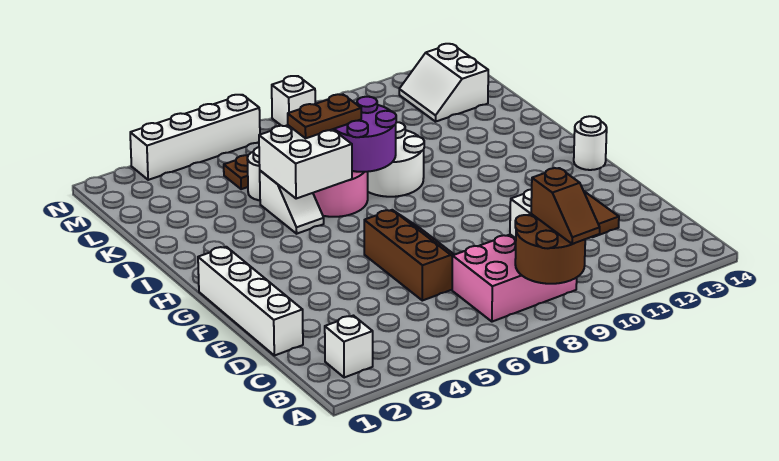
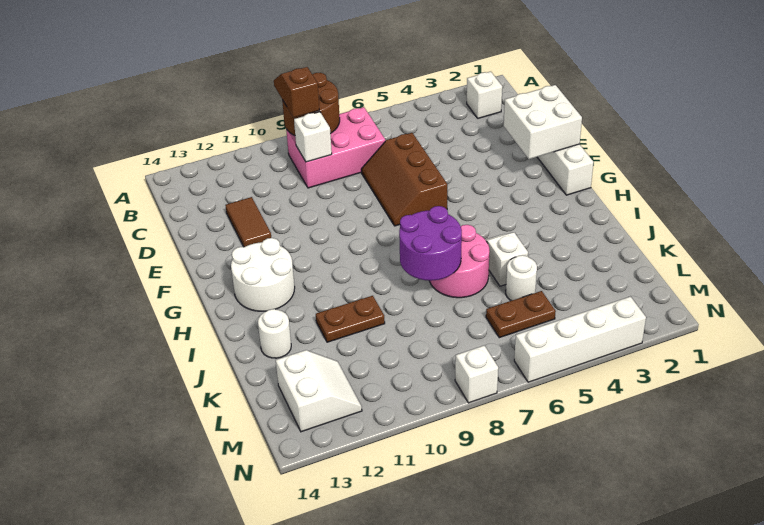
white 1x1 round brick [574,116,607,170] -> white 1x1 round brick moved to [258,309,291,358]
white 2x2 brick [259,125,352,199] -> white 2x2 brick moved to [504,85,582,159]
white 2x2 round brick [368,122,424,197] -> white 2x2 round brick moved to [231,238,295,311]
brown 1x2 plate [288,94,361,138] -> brown 1x2 plate moved to [316,296,385,342]

